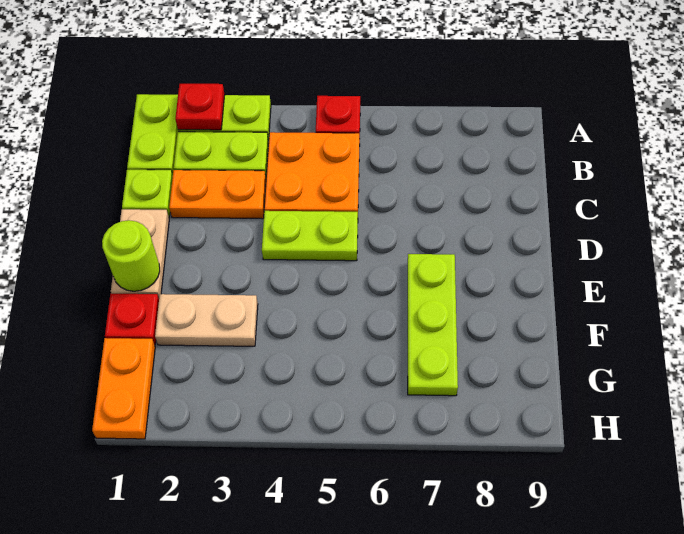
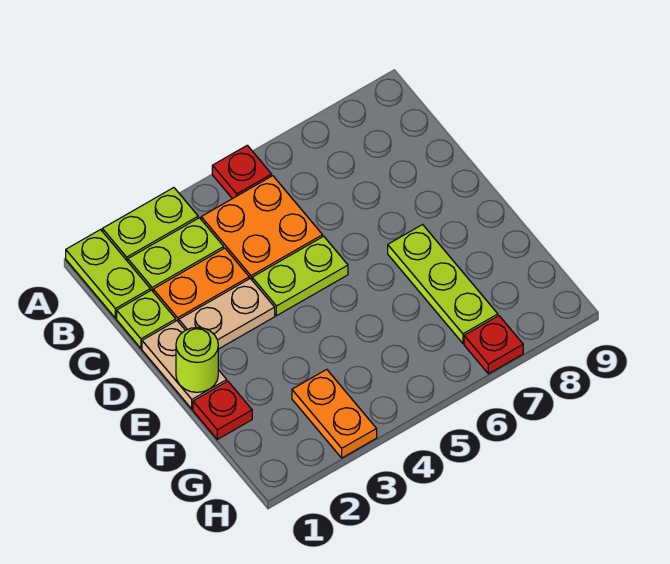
red 1x1 plate [175,84,225,130] -> red 1x1 plate moved to [464,316,523,374]
tan 1x2 plate [155,294,258,346] -> tan 1x2 plate moved to [179,278,275,349]
orange 1x2 plate [92,338,155,439] -> orange 1x2 plate moved to [292,369,377,458]

